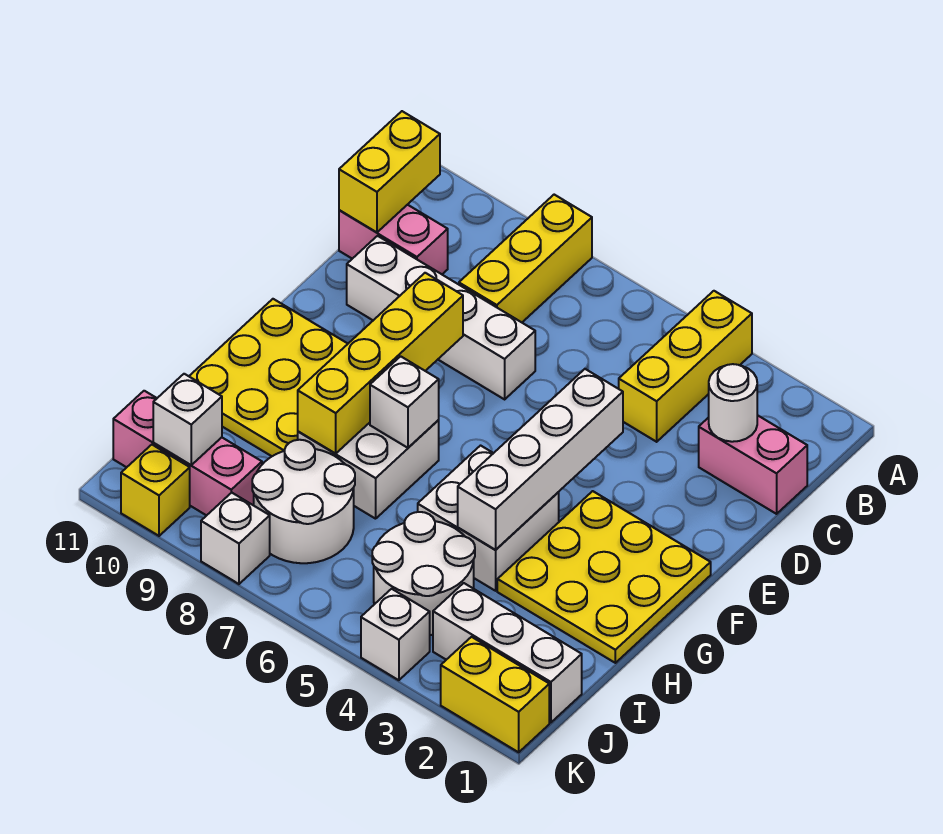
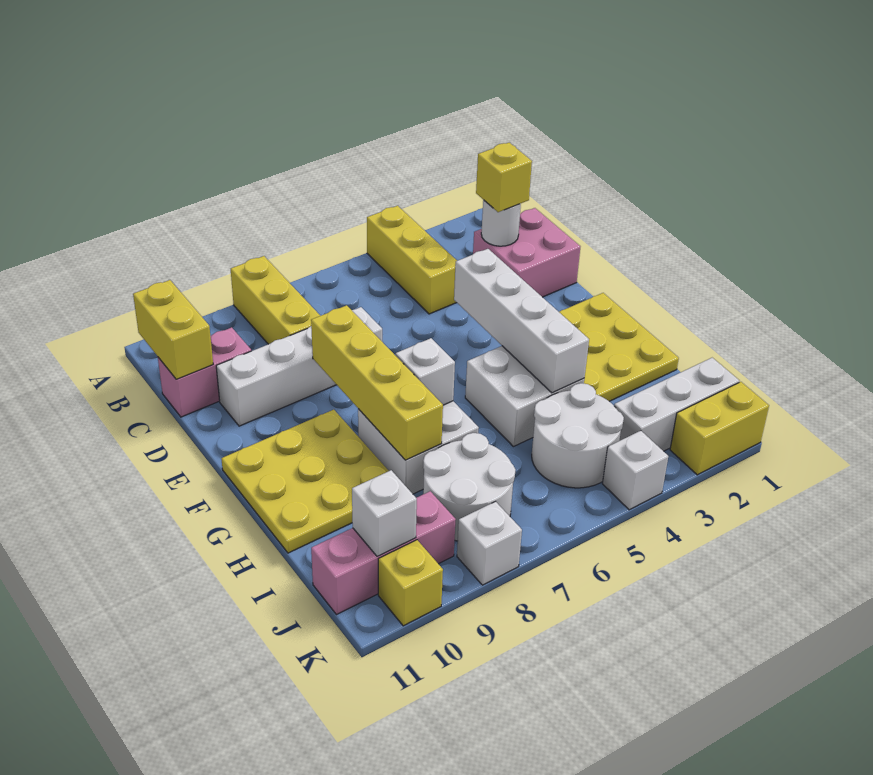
pink 1x2 brick [699,415,807,514] -> pink 2x2 brick [473,208,580,297]
none -> yellow 1x1 brick [476,143,532,212]

